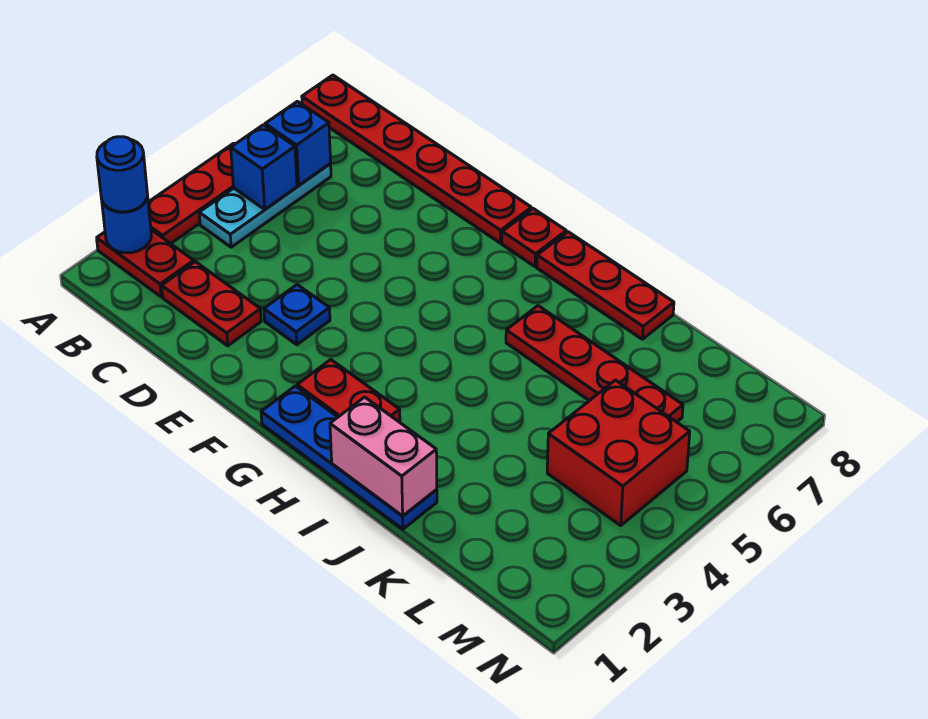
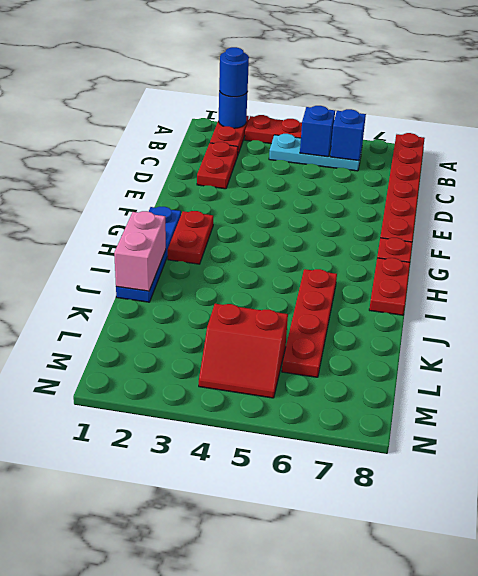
blue 1x1 plate [264,285,330,345] -> none
red 1x3 plate [537,232,674,339] -> red 1x2 plate [369,258,410,315]
red 2x2 brick [547,380,690,525] -> red 2x2 slope [199,304,288,398]

